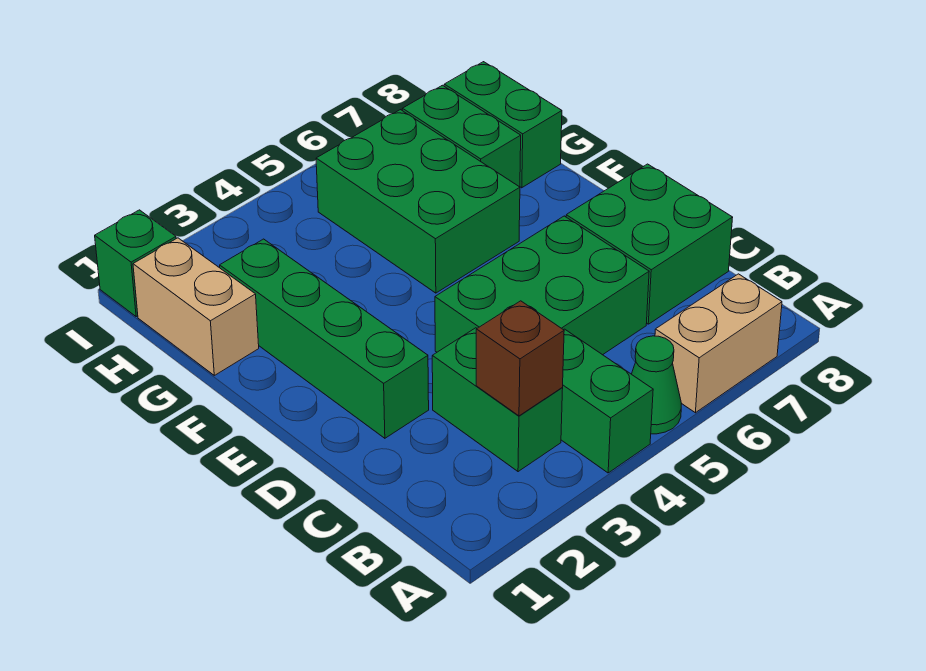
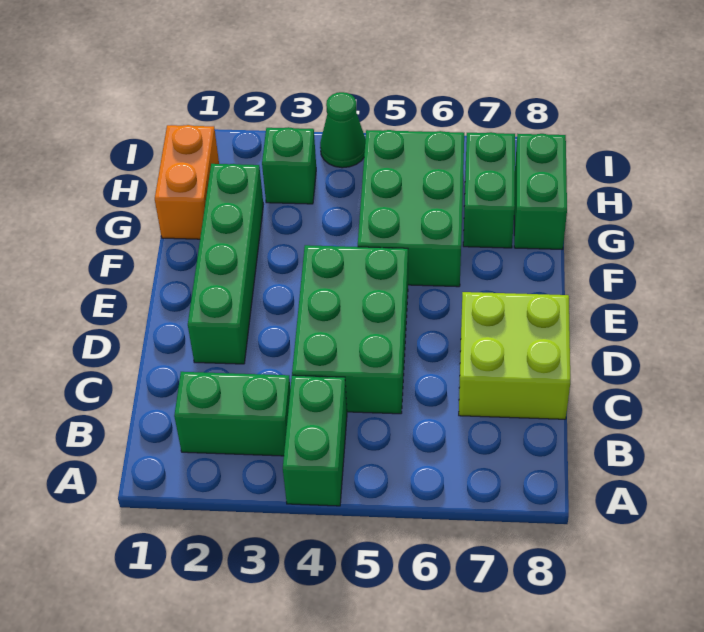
green 1x1 cone [632,336,681,434] -> green 1x1 cone moved to [320,92,366,168]
tan 1x2 brick [655,274,782,413] -> none
green 1x2 brick [432,328,563,472] -> green 1x2 brick turned to [174,372,291,456]
brown 1x1 brick [476,301,564,416] -> none
green 2x3 brick [435,216,649,355] -> green 2x3 brick turned to [292,245,408,414]
green 2x2 brick [566,164,733,324] -> lime 2x2 brick [459,292,570,419]
tan 1x2 brick [133,238,259,375] -> orange 1x2 brick [155,125,219,239]
green 1x1 brick [95,210,176,316] -> green 1x1 brick moved to [262,127,316,204]

